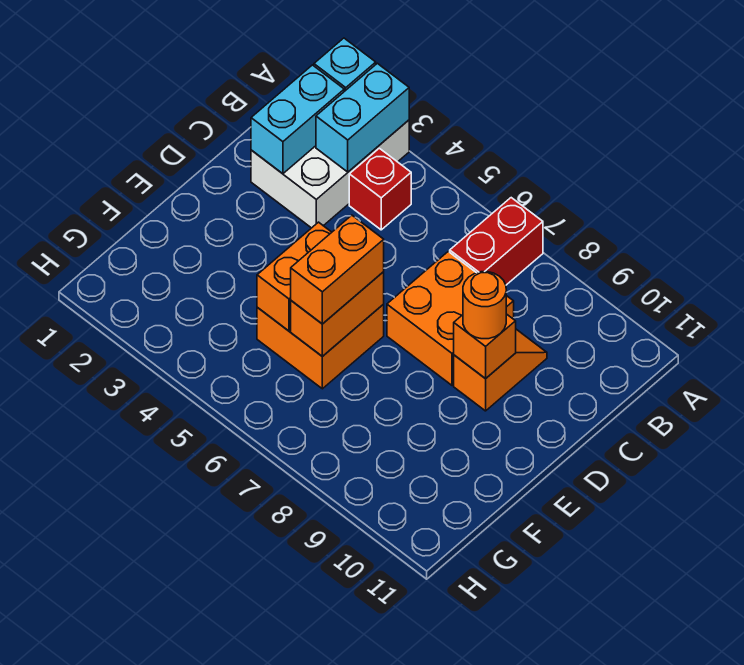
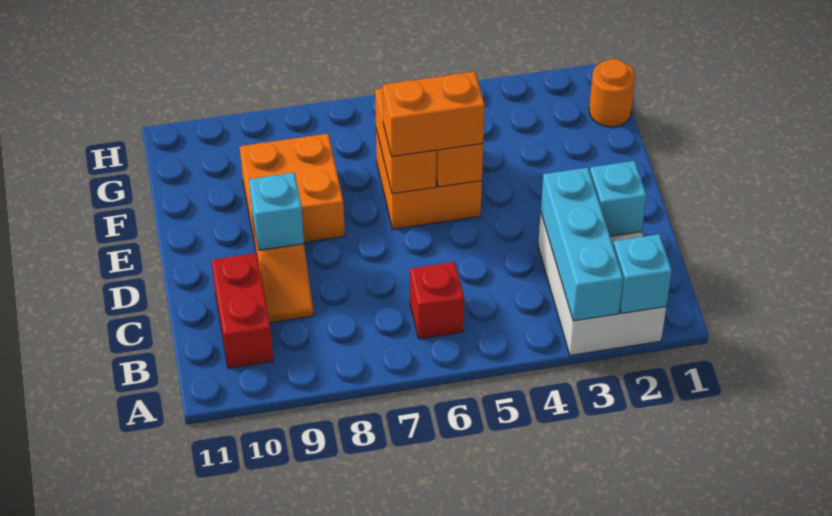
cyan 1x2 brick [316,63,409,172] -> cyan 1x3 brick [541,168,623,321]
red 1x2 brick [450,198,543,285] -> red 1x2 brick moved to [211,253,273,368]
cyan 1x2 brick [251,65,344,174] -> cyan 1x1 brick [590,161,647,236]
red 1x1 brick [349,148,411,230] -> red 1x1 brick moved to [410,262,464,339]
orange 2x2 brick [387,252,514,385] -> orange 2x2 brick moved to [240,134,345,245]
orange 1x1 brick [454,314,516,379] -> cyan 1x1 brick [249,173,304,250]
orange 1x1 round brick [463,272,506,339] -> orange 1x1 round brick moved to [589,59,635,127]
orange 1x2 brick [291,215,384,324] -> orange 1x2 brick turned to [383,72,485,157]

